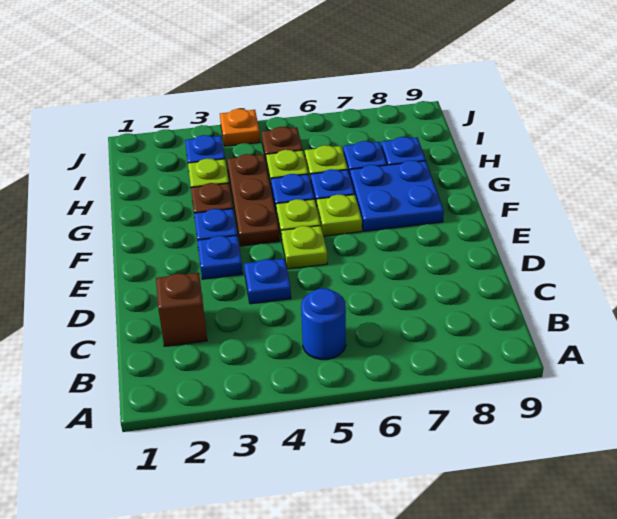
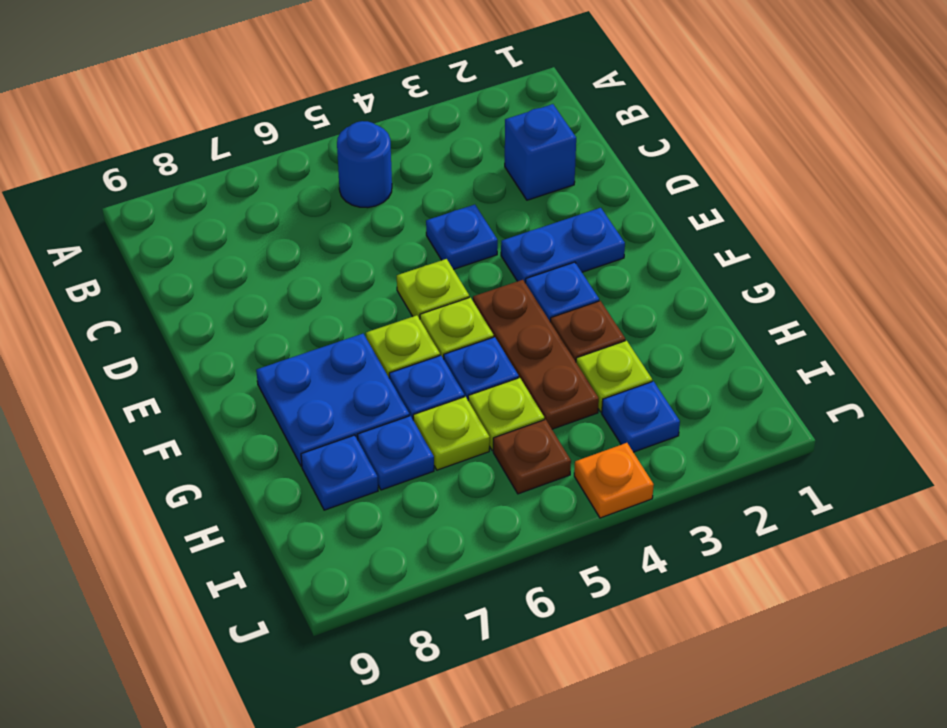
brown 1x1 brick [156,273,207,346] -> blue 1x1 brick [505,104,576,200]
blue 1x1 plate [197,236,243,279] -> blue 1x2 plate [501,208,625,282]

